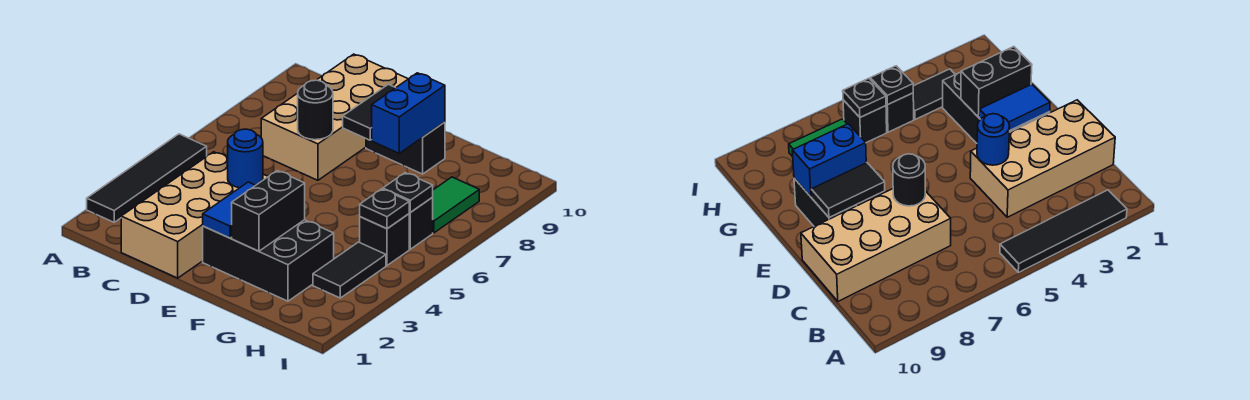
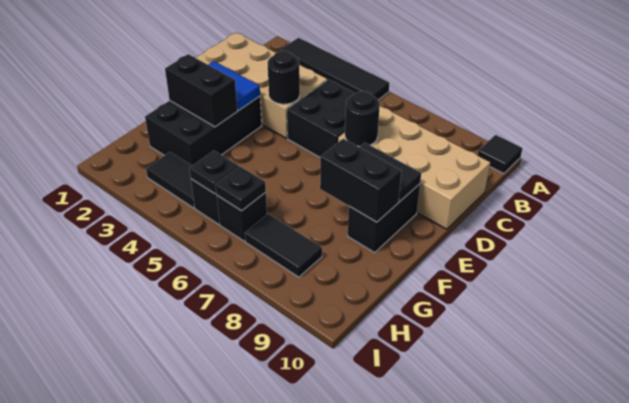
none -> black 1x1 tile [478,135,523,174]
none -> black 2x2 brick [287,80,355,157]
blue 1x1 round brick [228,129,263,188] -> black 1x1 round brick [267,51,300,104]
blue 1x2 brick [372,73,445,153] -> black 1x2 brick [320,139,401,222]
green 1x2 tile [432,177,479,233] -> black 1x2 tile [245,214,322,277]

